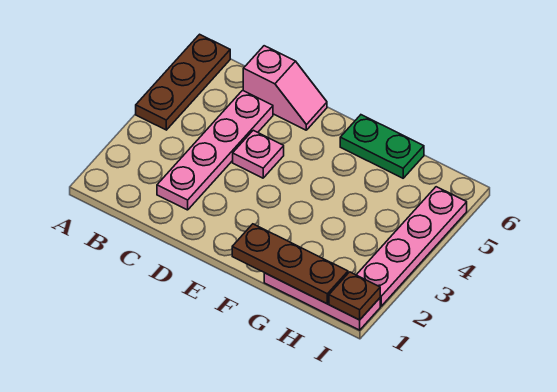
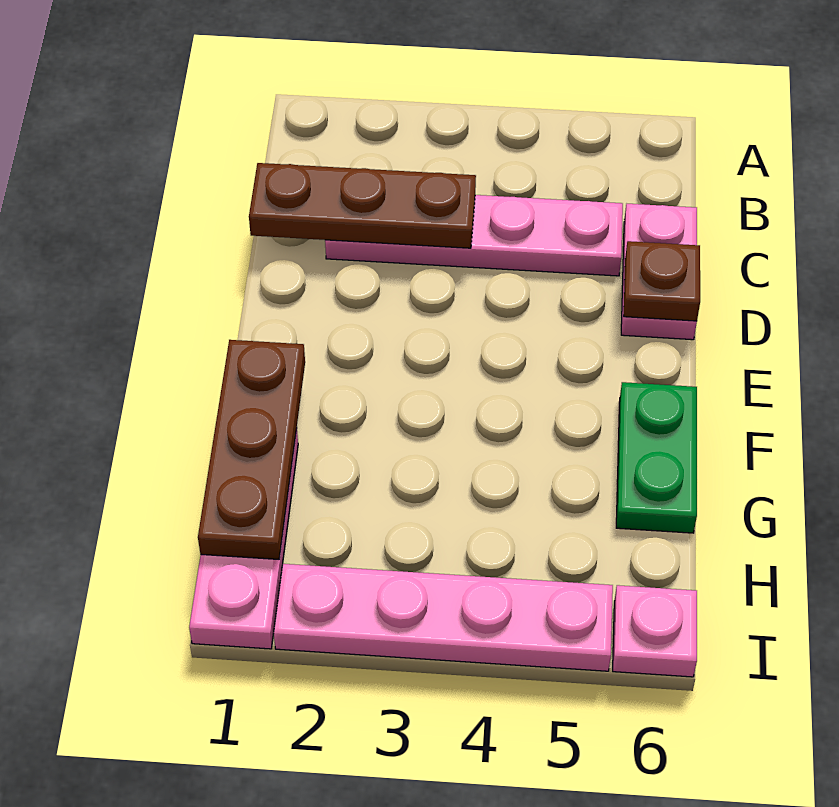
brown 1x3 plate [136,34,230,130] -> brown 1x3 plate moved to [249,163,476,248]
pink 1x2 slope [243,46,327,130] -> pink 1x2 plate [621,204,697,340]
pink 1x1 plate [233,130,284,178] -> pink 1x1 plate moved to [613,585,697,677]
brown 1x1 plate [329,272,380,320] -> brown 1x1 plate moved to [624,241,700,321]

